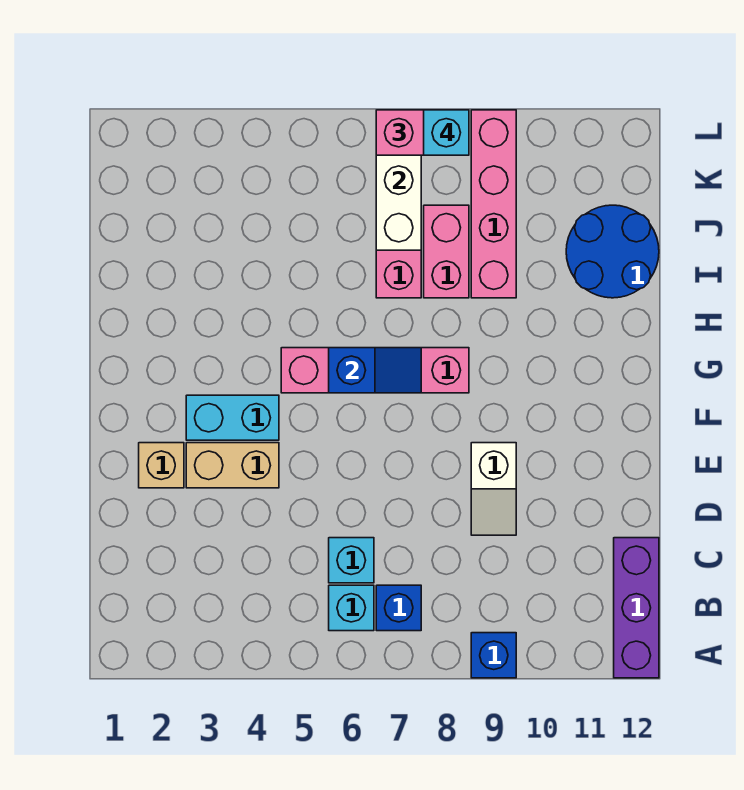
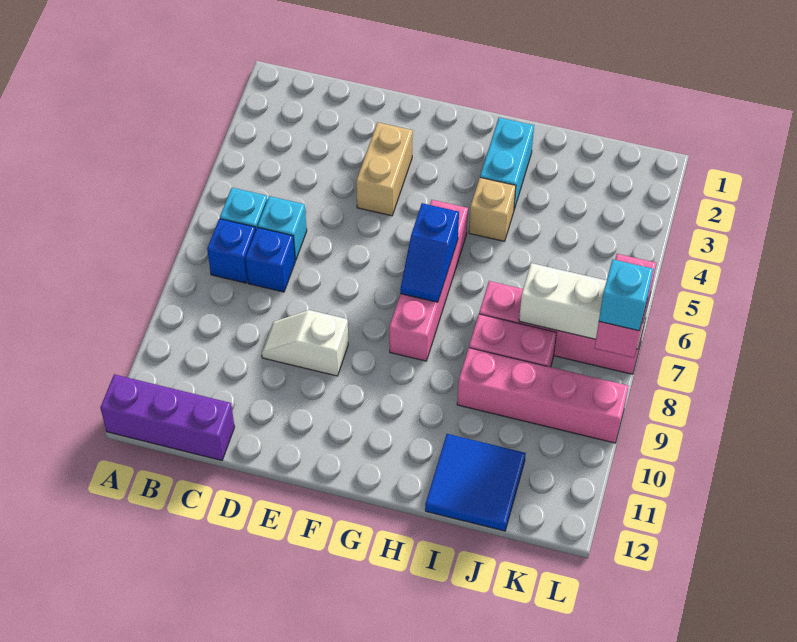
blue 1x1 brick [471,633,516,678] -> blue 1x1 brick moved to [245,227,295,292]
tan 1x1 brick [139,443,184,488] -> tan 1x1 brick moved to [469,178,516,241]
cyan 1x2 brick [186,395,279,440] -> cyan 1x2 brick moved to [480,118,534,209]
blue 2x2 round brick [566,205,659,298] -> blue 2x2 tile [425,434,526,531]

